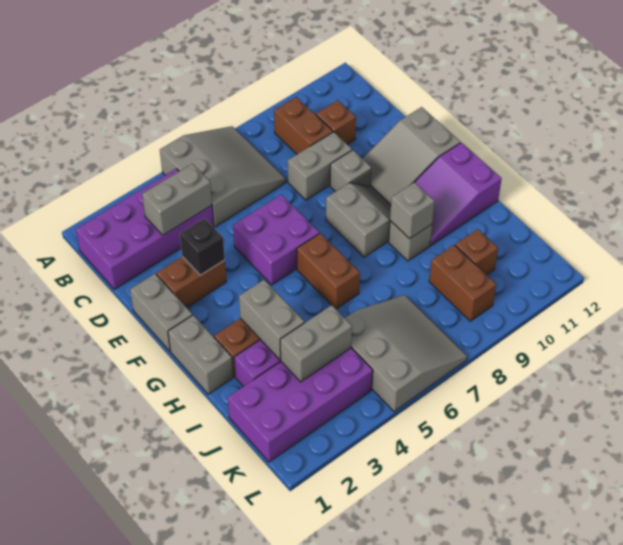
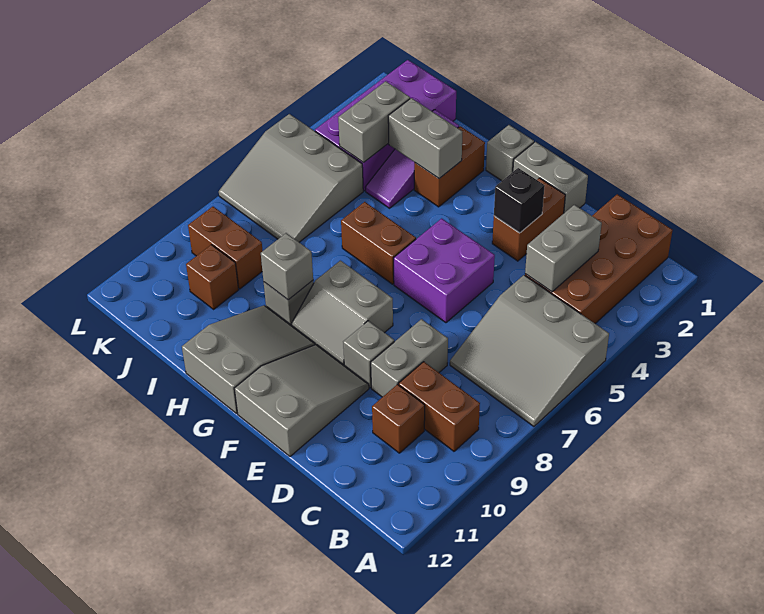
purple 2x4 brick [76,169,214,289] -> brown 2x4 brick [525,194,673,323]
grey 1x2 brick [168,315,233,394] -> grey 1x1 brick [486,125,534,181]
purple 2x3 slope [415,143,502,245] -> grey 2x3 slope [182,305,315,414]

